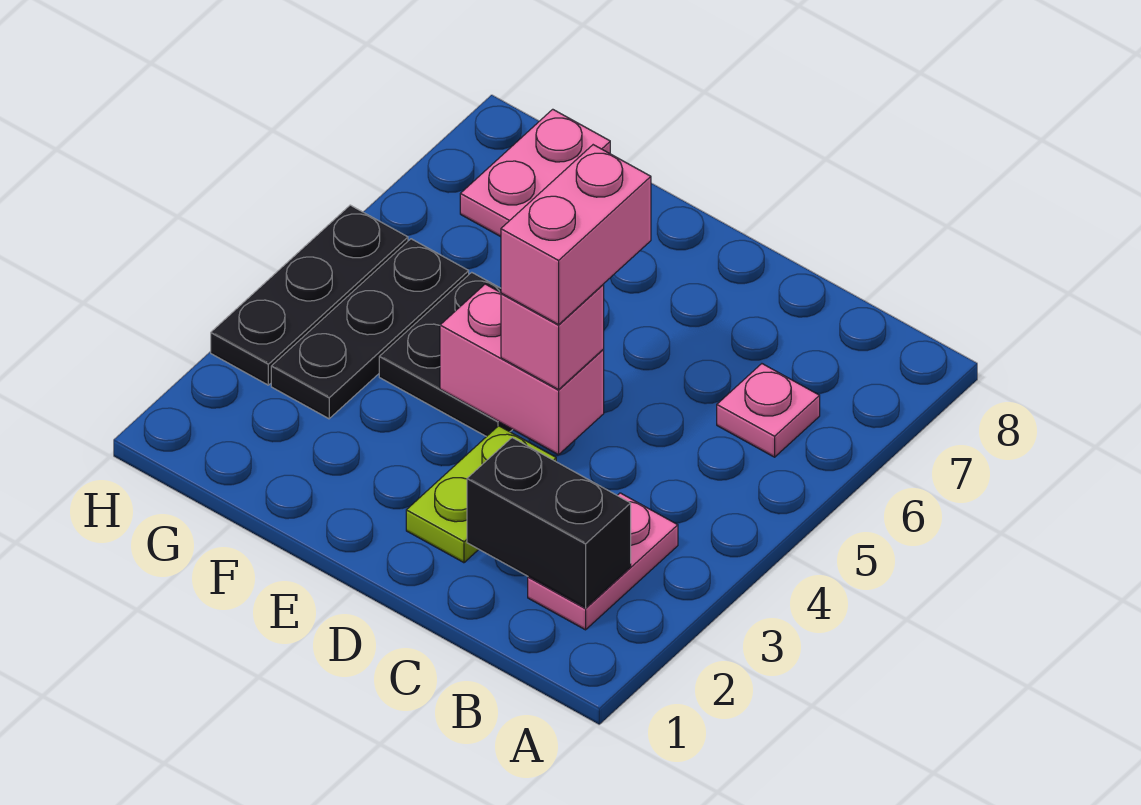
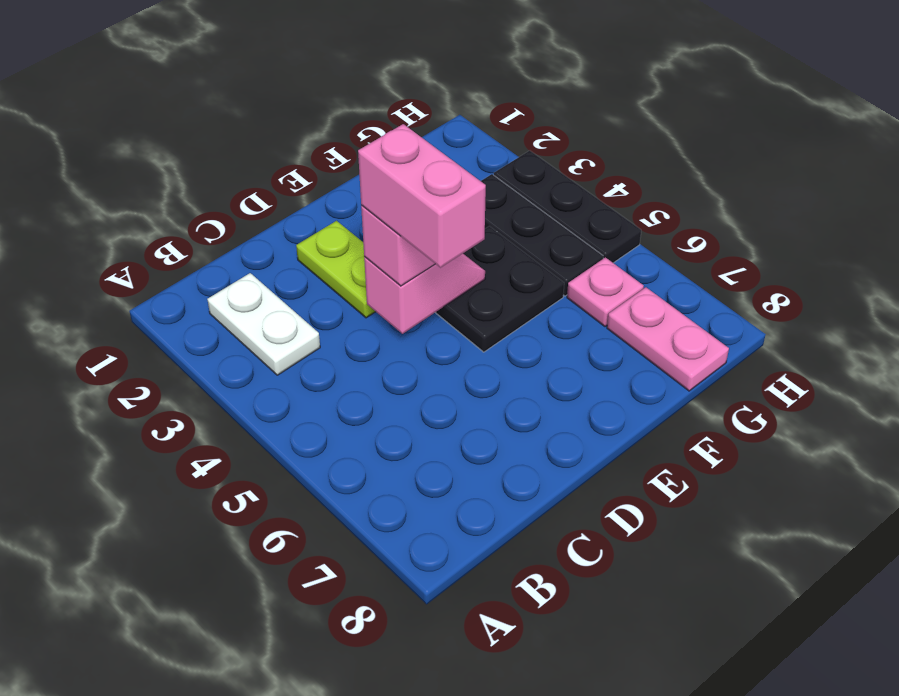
pink 1x2 plate [528,493,678,630] -> white 1x2 plate [207,273,320,375]
black 1x2 brick [467,438,631,608] -> none
pink 1x1 plate [717,364,820,457] -> pink 1x1 plate moved to [567,257,644,326]
pink 1x2 brick [440,284,604,455] -> pink 1x2 slope [364,254,485,334]

